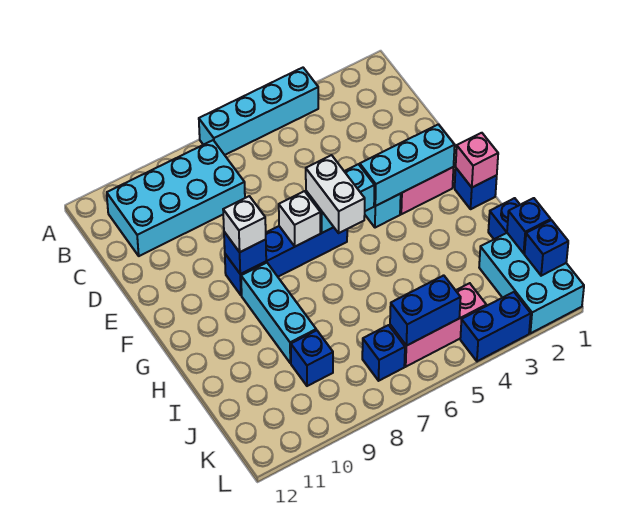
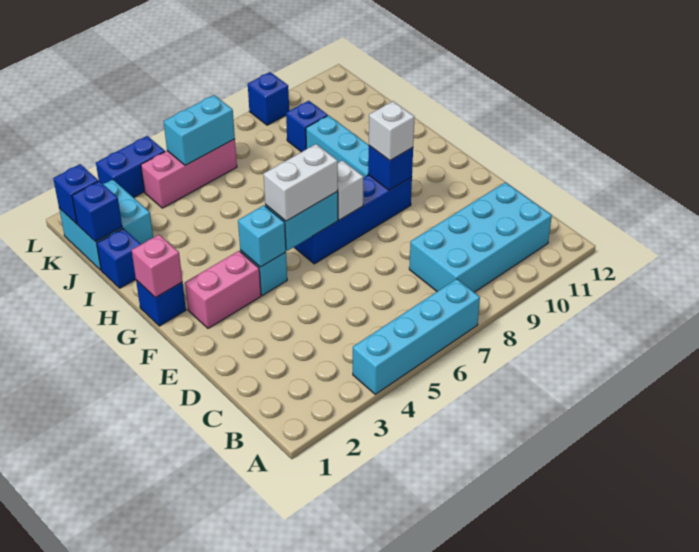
cyan 1x3 brick [360,124,455,206] -> cyan 1x1 brick [238,205,286,267]
white 1x2 brick [306,155,365,233] -> white 1x2 brick turned to [264,144,338,221]
cyan 2x3 brick [479,233,584,333] -> cyan 2x2 brick [59,180,153,270]
blue 1x2 brick [390,275,461,346] -> cyan 1x2 brick [164,95,235,165]
blue 1x1 brick [362,325,405,381] -> blue 1x1 brick moved to [248,72,289,125]

